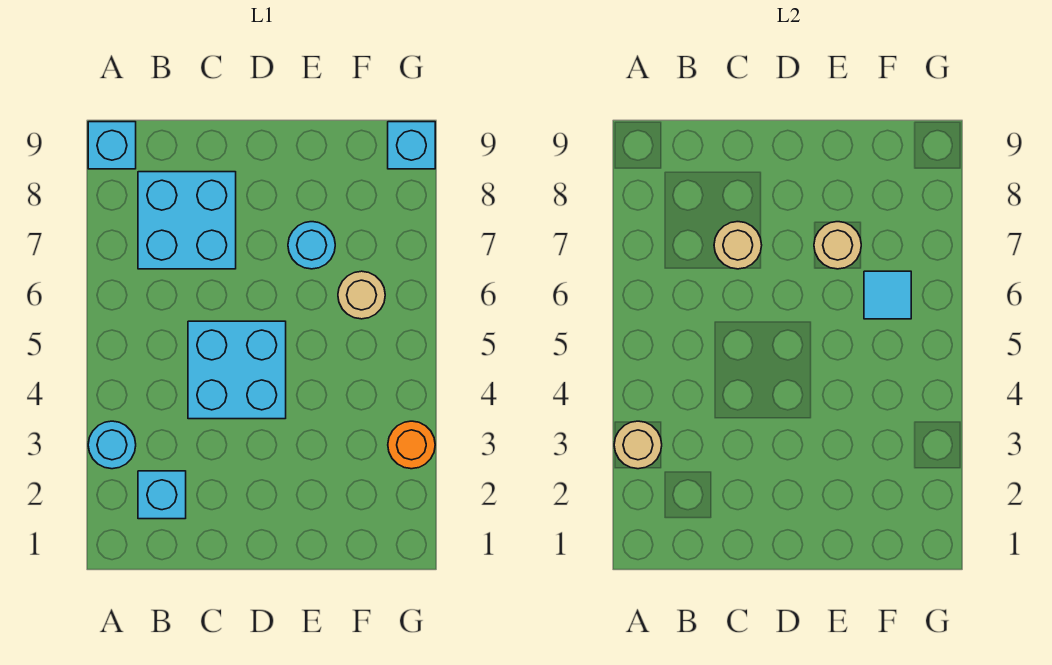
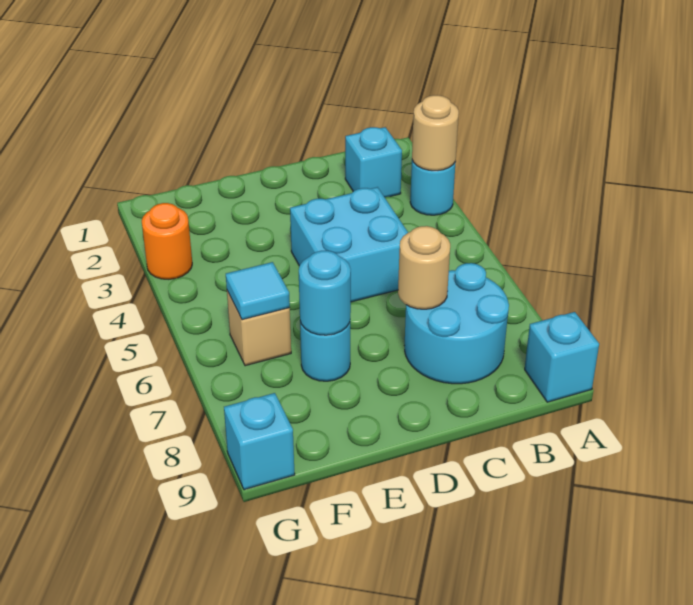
cyan 2x2 brick [138,172,236,269] -> cyan 2x2 round brick [405,263,509,384]
tan 1x1 round brick [814,222,861,269] -> cyan 1x1 round brick [299,251,351,335]
tan 1x1 round brick [338,271,385,319] -> tan 1x1 brick [227,291,291,366]

